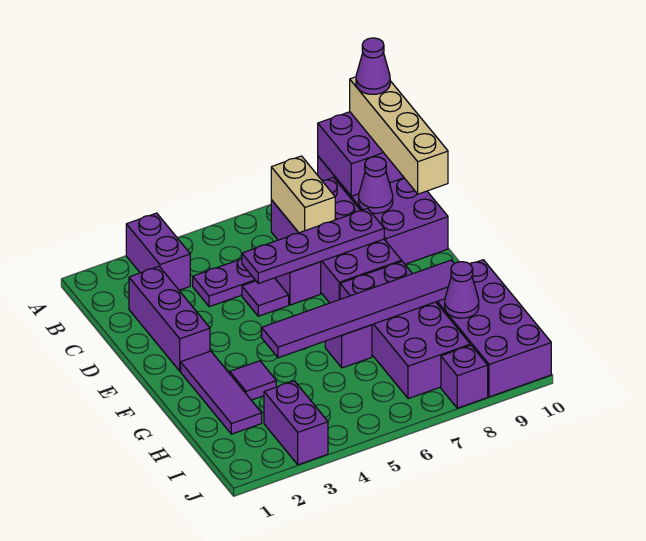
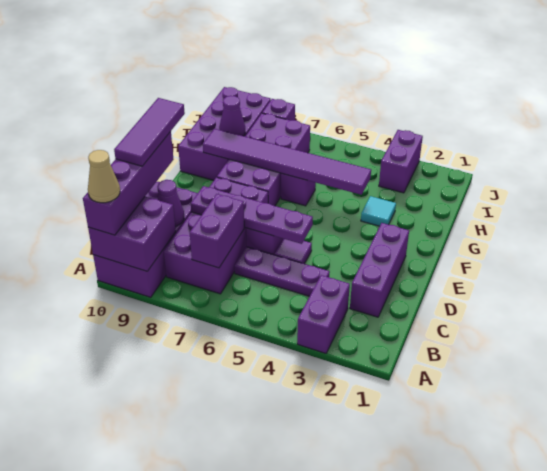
tan 1x4 brick [350,77,448,194] -> purple 1x4 brick [83,131,174,235]
purple 1x1 cone [356,38,390,94] -> tan 1x1 cone [88,150,120,203]
tan 1x2 brick [271,156,335,233] -> purple 1x2 brick [190,194,244,268]
purple 1x3 tile [181,351,262,434] -> purple 1x3 tile moved to [114,98,185,166]
purple 1x1 tile [230,361,276,400] -> cyan 1x1 tile [361,196,396,226]

